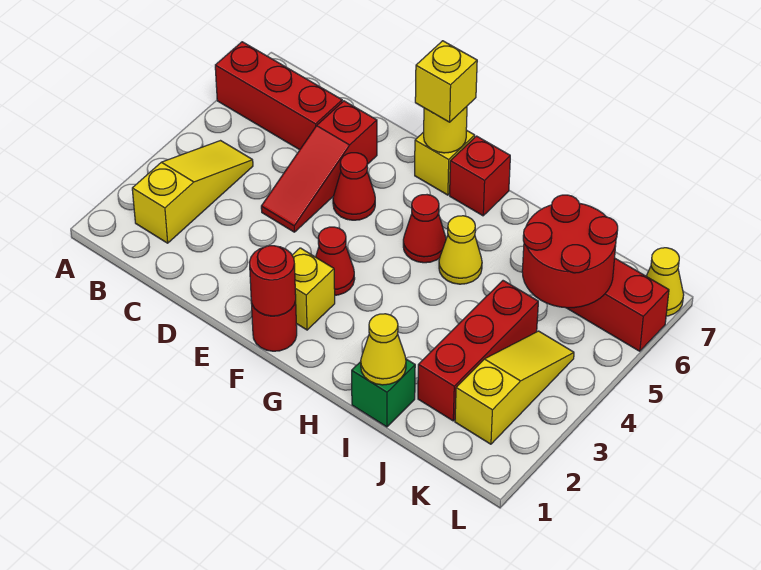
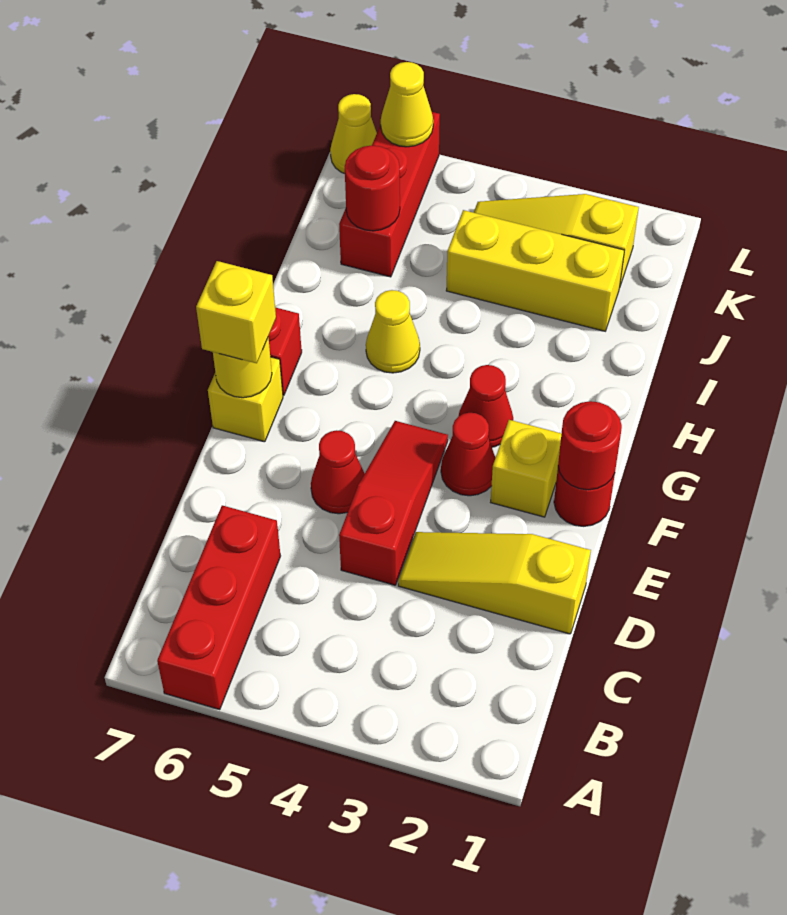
yellow 1x3 slope [132,141,253,243] -> yellow 1x3 slope moved to [398,532,591,634]
red 1x3 slope [261,101,377,232] -> red 1x3 slope turned to [339,421,448,585]
red 1x1 cone [403,195,446,263] -> red 1x1 cone moved to [459,365,513,447]
green 1x1 brick [352,359,415,427] -> none
yellow 1x1 cone [361,314,406,385] -> yellow 1x1 cone moved to [381,62,433,147]
red 1x3 brick [418,281,538,421] -> yellow 1x3 brick [446,210,624,331]
red 2x2 round brick [522,195,618,308] -> red 1x1 round brick [345,145,400,231]

